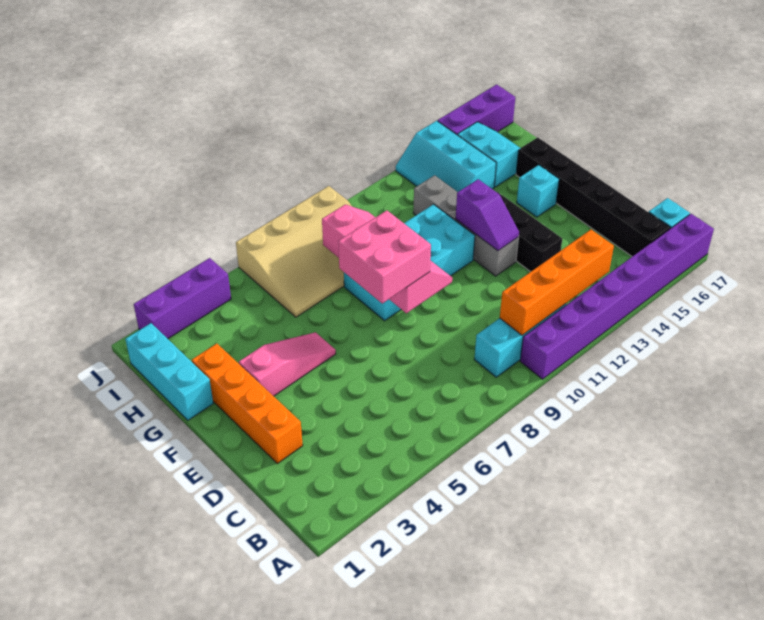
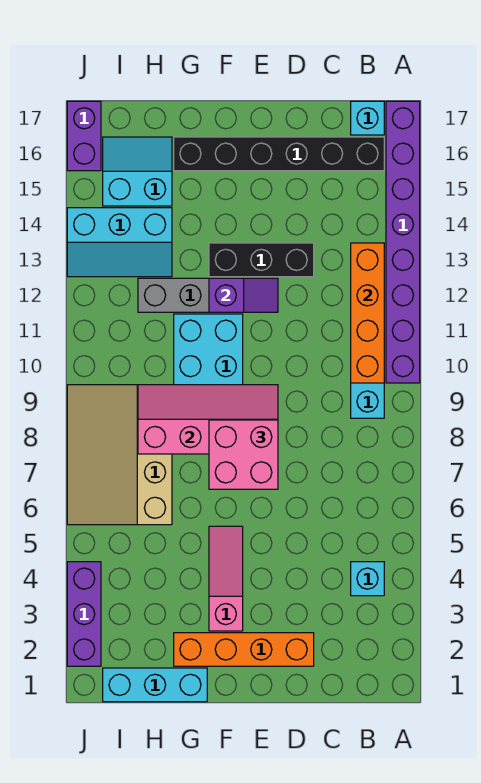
cyan 1x1 brick [517,165,559,217] -> cyan 1x1 brick moved to [351,562,384,596]
tan 3x4 slope [236,186,352,317] -> tan 3x4 slope turned to [67,385,172,525]
purple 1x3 brick [438,84,515,135] -> purple 1x2 brick [67,101,101,171]

